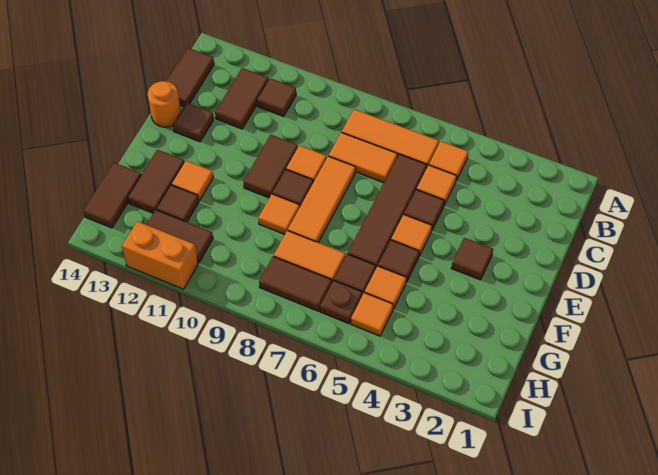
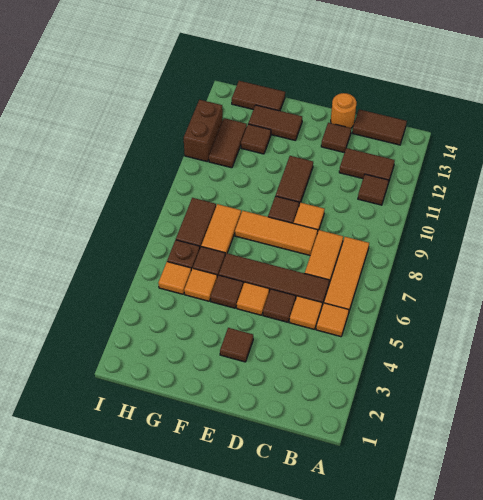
brown 1x2 tile [243,135,298,198] -> brown 1x2 tile turned to [276,156,313,205]
orange 1x1 tile [258,194,300,234] -> none
orange 1x1 tile [172,161,213,201] -> none
orange 1x2 brick [122,221,198,289] -> brown 1x2 brick [184,100,223,162]

